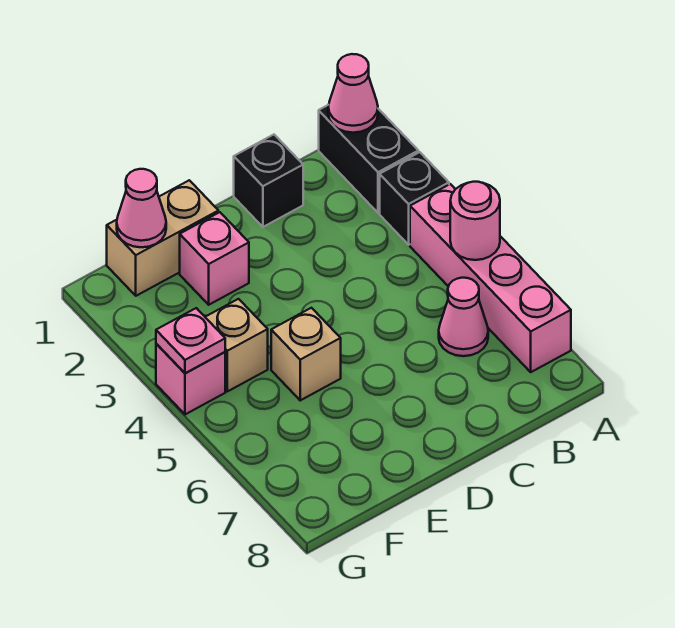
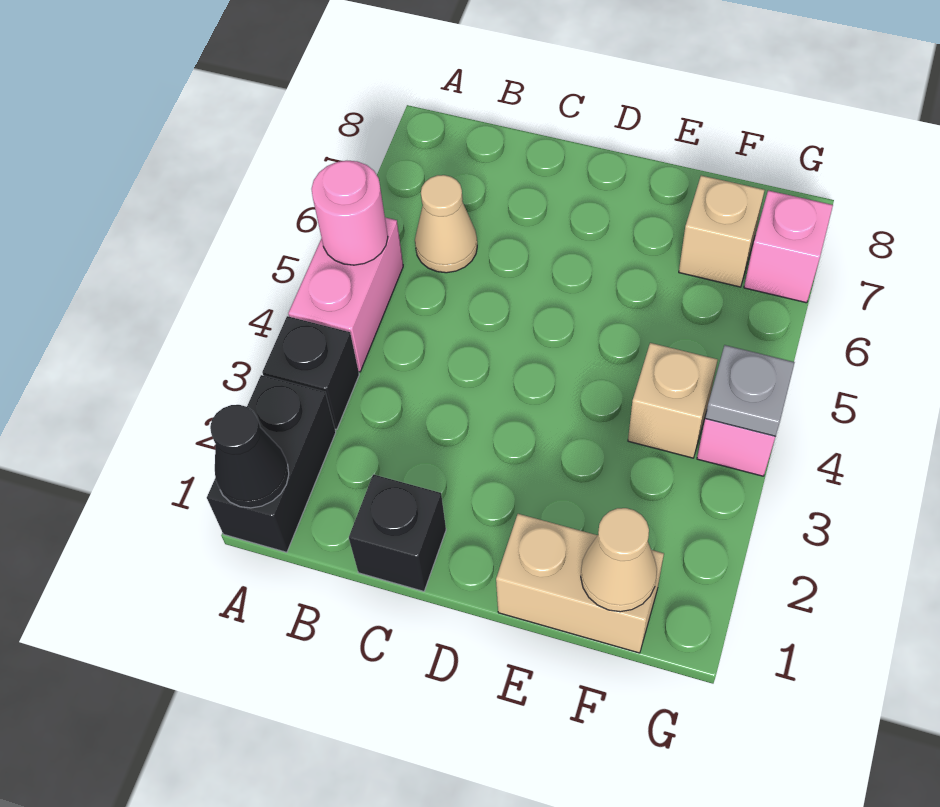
pink 1x1 cone [328,54,378,133] -> black 1x1 cone [210,405,289,508]
pink 1x4 brick [410,184,571,372] -> pink 1x2 brick [288,217,403,372]
pink 1x1 cone [439,278,488,356] -> tan 1x1 cone [415,175,477,273]
pink 1x1 brick [180,212,249,305] -> pink 1x1 brick moved to [744,191,833,303]
tan 1x1 brick [271,308,341,400] -> tan 1x1 brick moved to [679,176,765,287]
pink 1x1 cone [117,169,166,247] -> tan 1x1 cone [581,508,657,612]
pink 1x1 plate [156,308,225,373] -> grey 1x1 plate [705,345,795,436]

